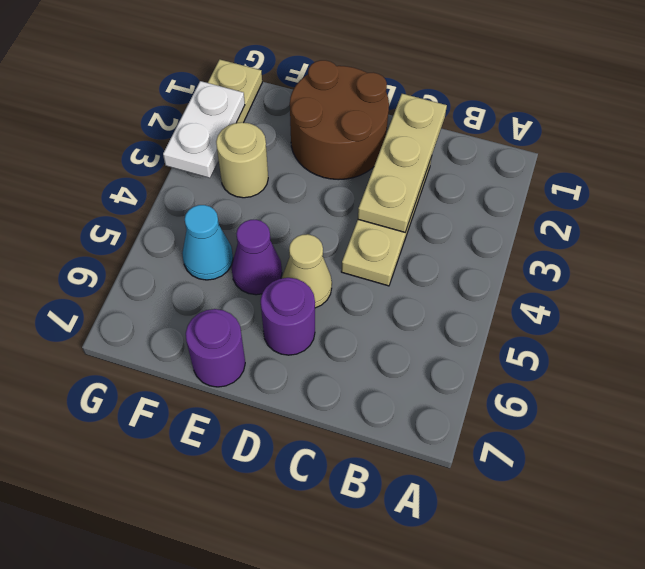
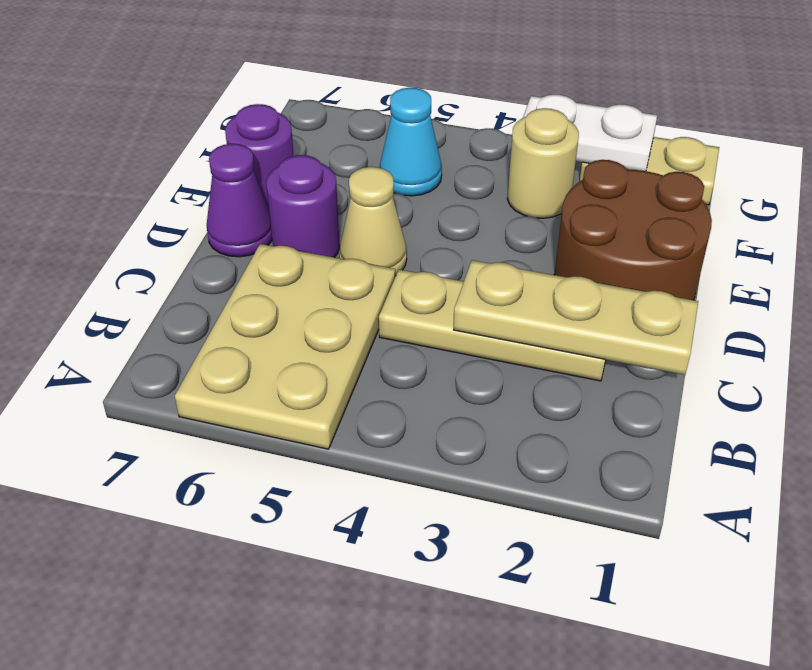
none -> tan 2x3 plate [175,244,395,449]
purple 1x1 cone [232,220,282,295] -> purple 1x1 cone moved to [207,144,272,257]

